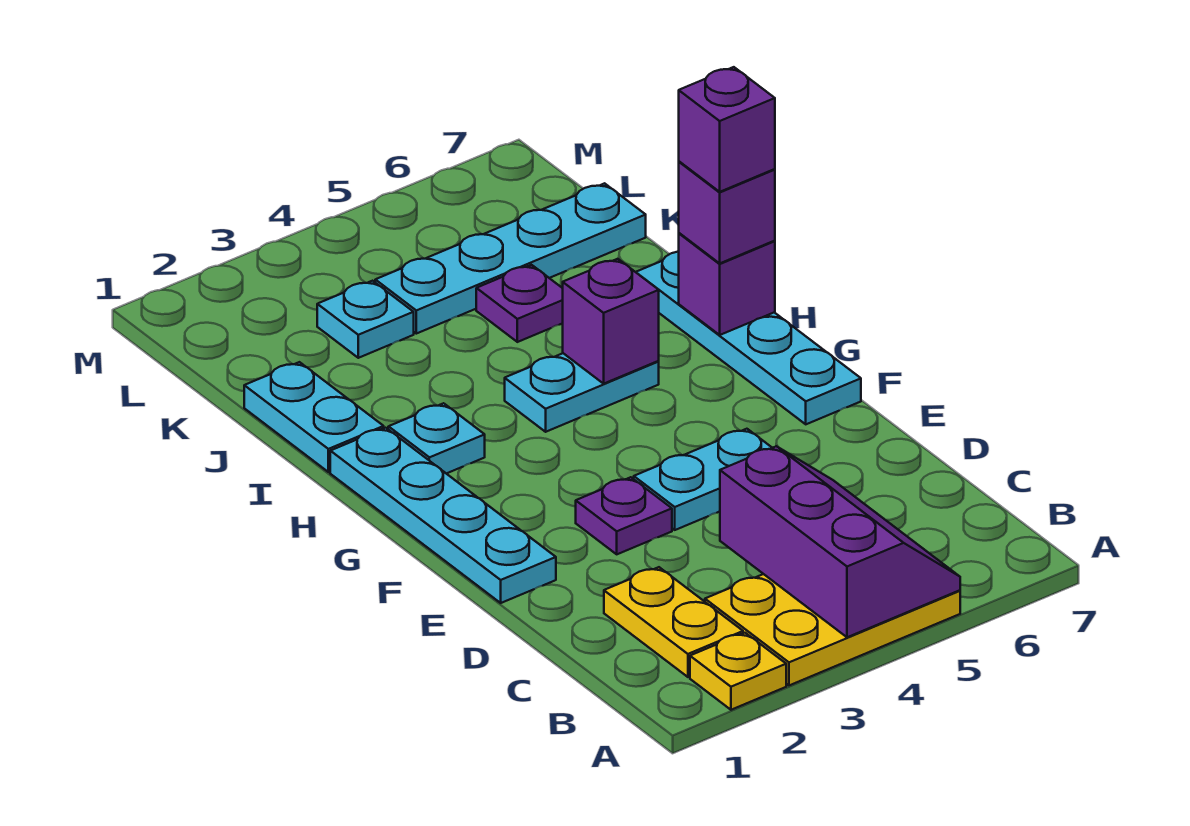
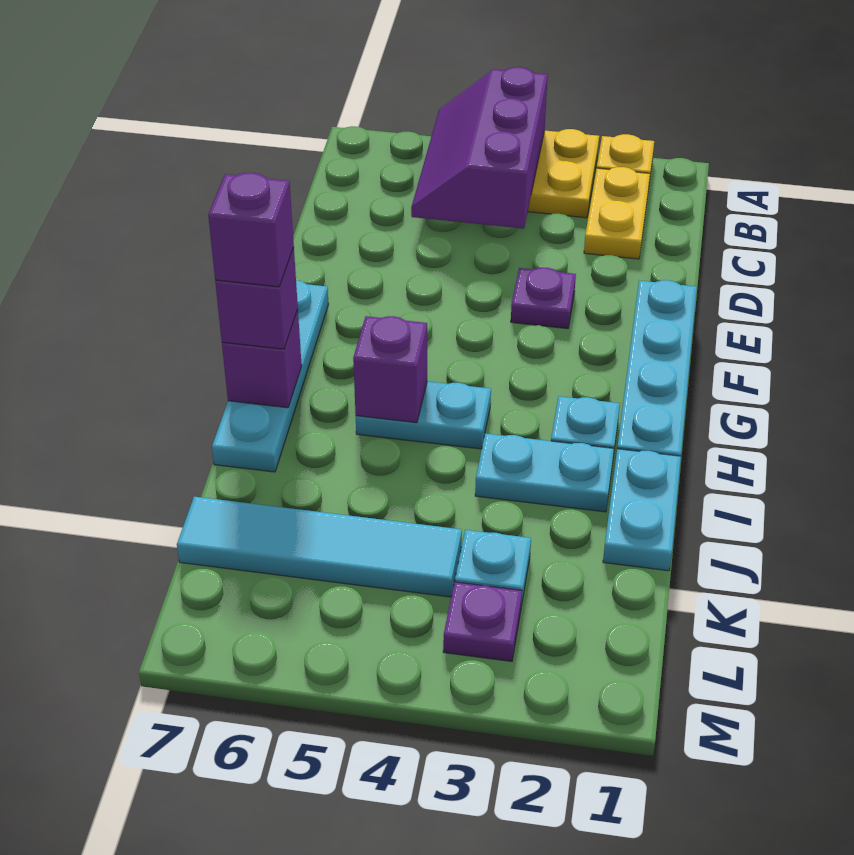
cyan 1x2 plate [634,429,772,530] -> cyan 1x2 plate moved to [475,433,614,512]
purple 1x1 plate [476,265,563,342] -> purple 1x1 plate moved to [443,582,522,661]
cyan 1x4 plate [375,183,646,334] -> cyan 1x4 tile [177,497,462,597]

